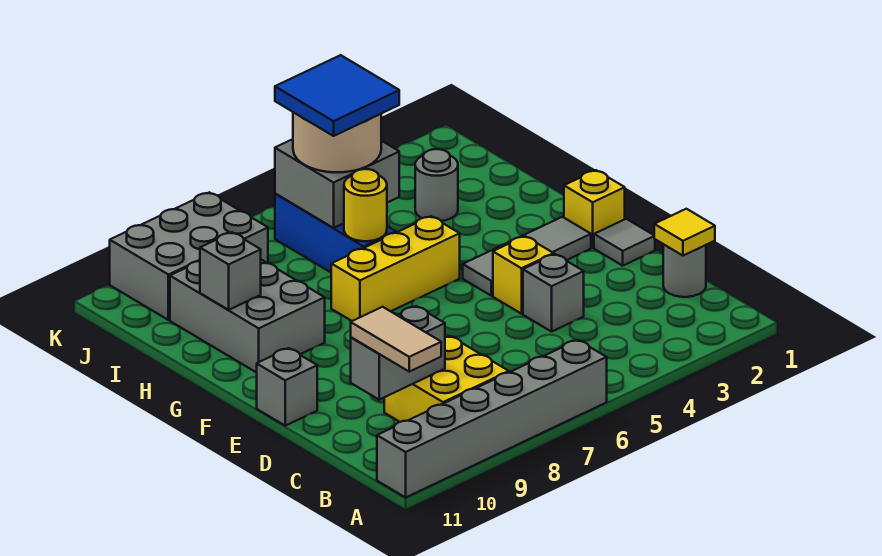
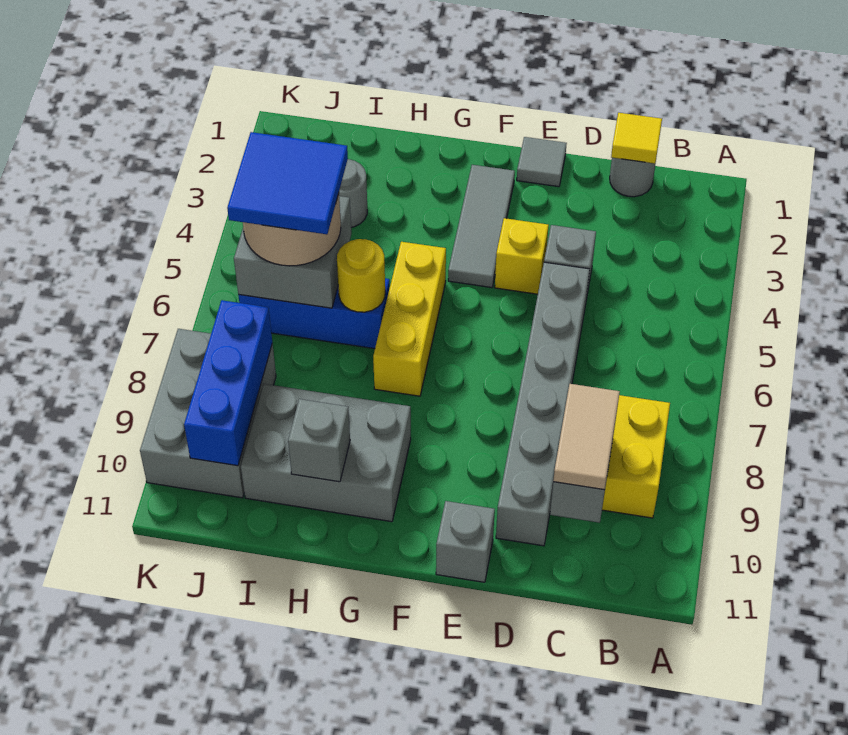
grey 1x6 brick [377,340,607,497] -> grey 1x6 brick moved to [496,262,590,546]
tan 1x2 tile [351,307,441,372] -> tan 1x2 tile turned to [553,384,620,490]
yellow 1x1 brick [564,170,625,248] -> none
none -> blue 1x3 brick [184,300,272,466]

